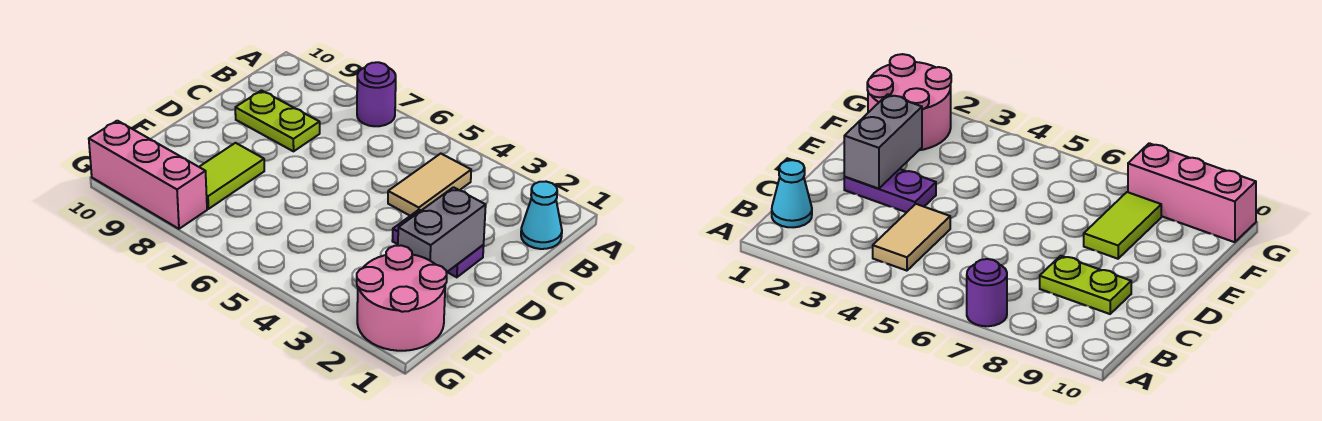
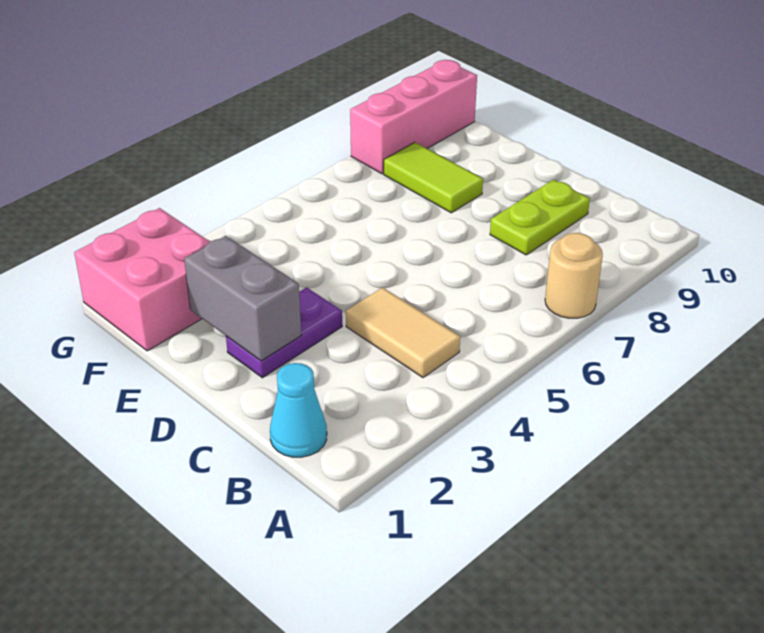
purple 1x1 round brick [357,62,396,126] -> tan 1x1 round brick [545,233,603,318]
pink 2x2 round brick [357,245,447,351] -> pink 2x2 brick [74,208,210,351]

